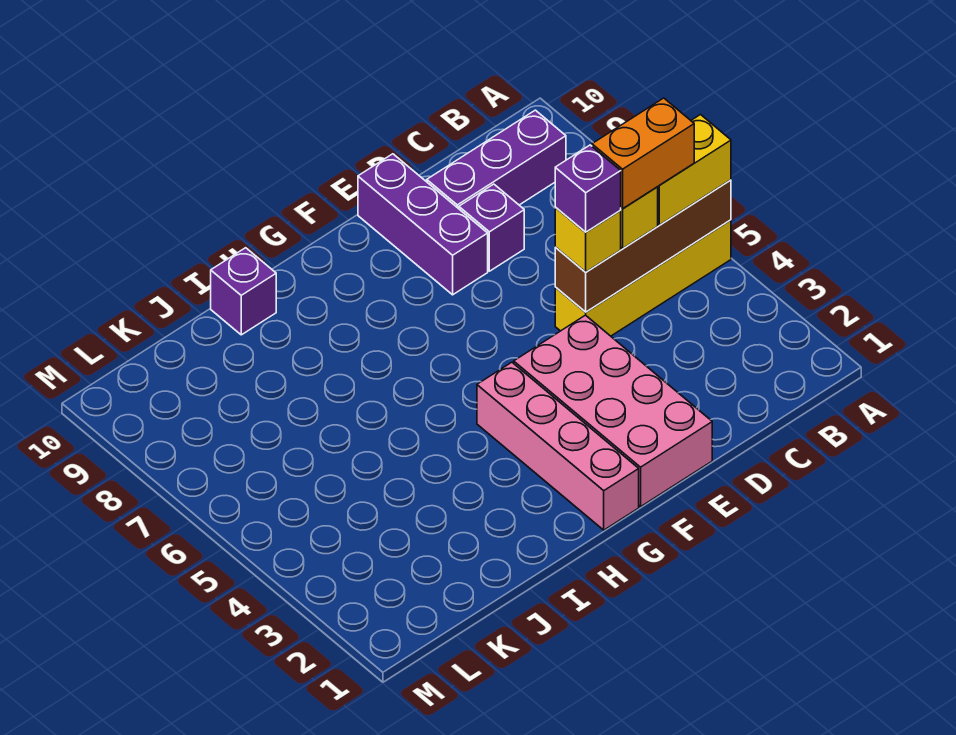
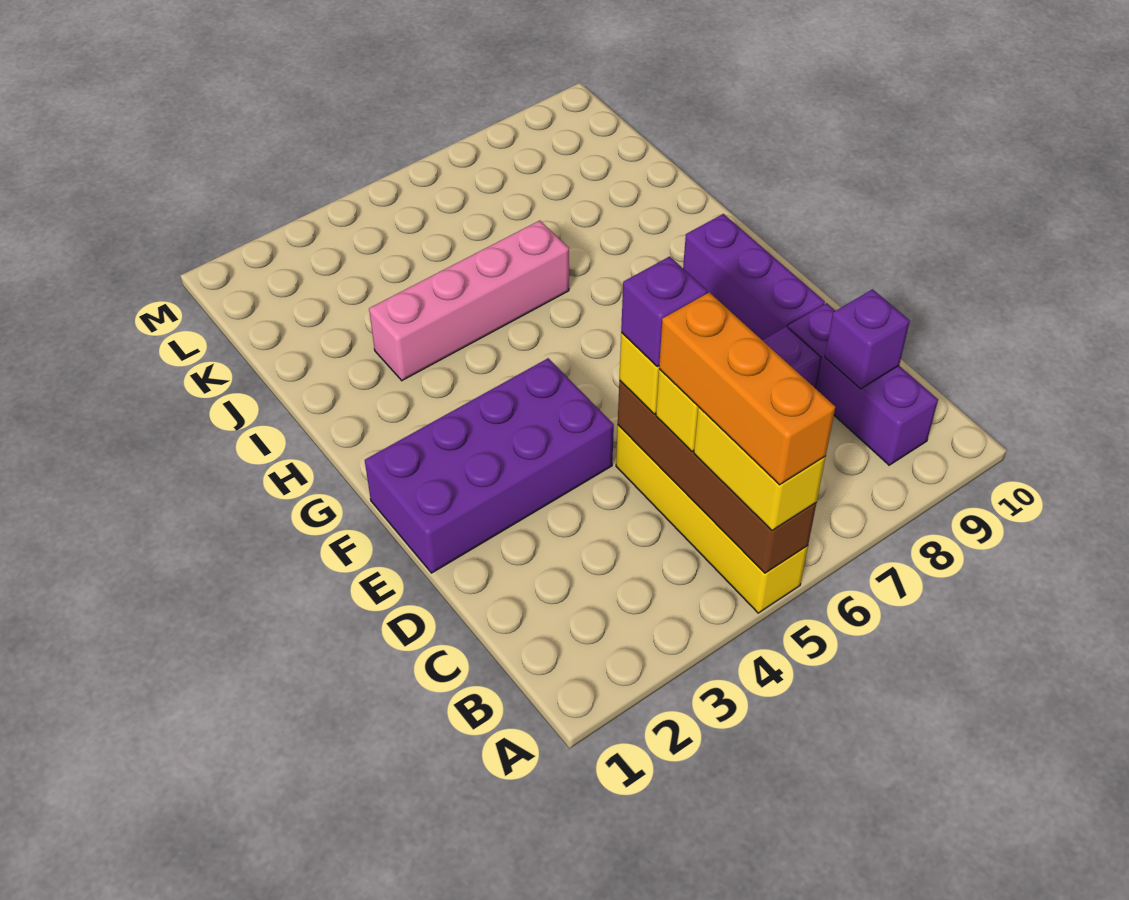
orange 1x2 brick [592,98,694,209] -> orange 1x3 brick [659,292,835,485]
pink 2x4 brick [514,315,712,507] -> purple 2x4 brick [365,358,614,573]
purple 1x3 brick [358,154,488,295] -> purple 1x3 brick turned to [683,214,825,340]
pink 1x4 brick [477,362,639,530] -> pink 1x4 brick moved to [369,221,569,381]
purple 1x1 brick [211,248,276,335] -> purple 1x1 brick moved to [825,289,910,389]

